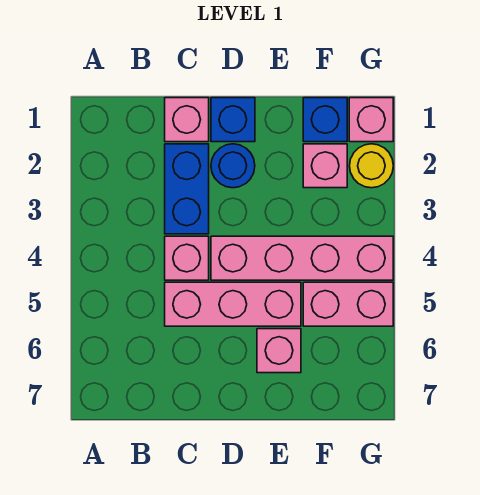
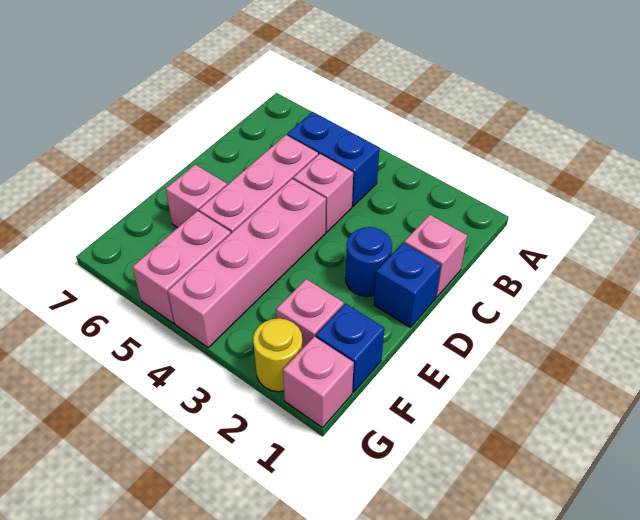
blue 1x2 brick [165,144,209,234] -> blue 1x2 brick moved to [287,112,379,206]

